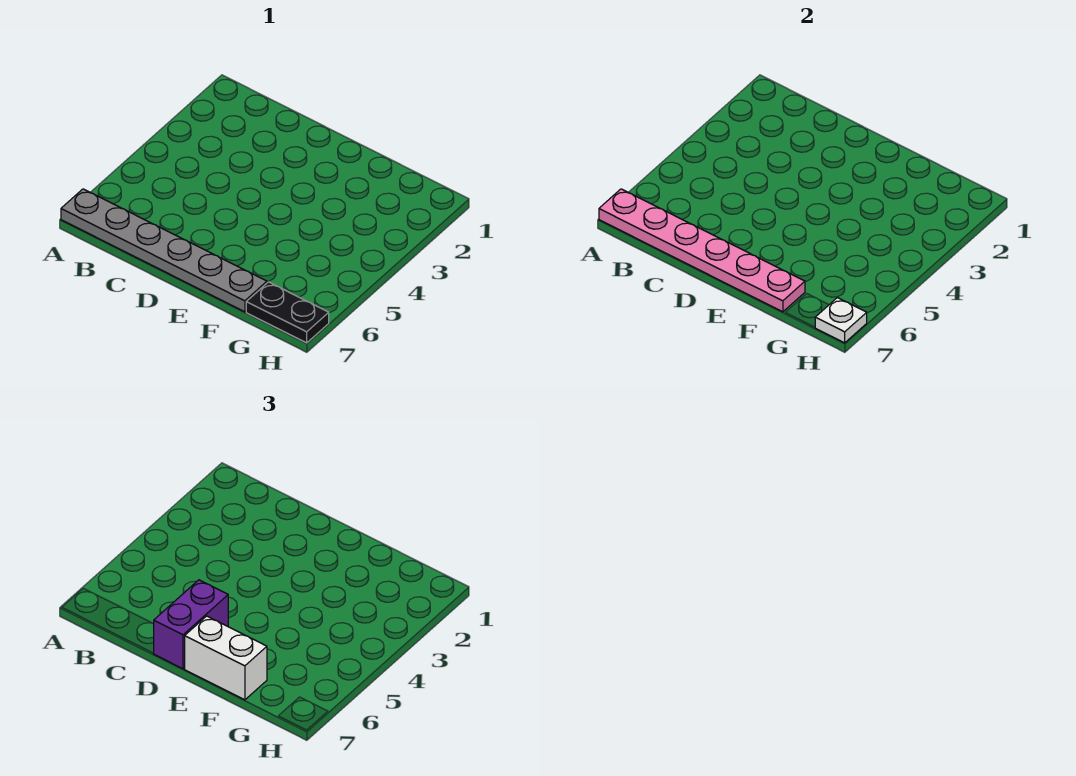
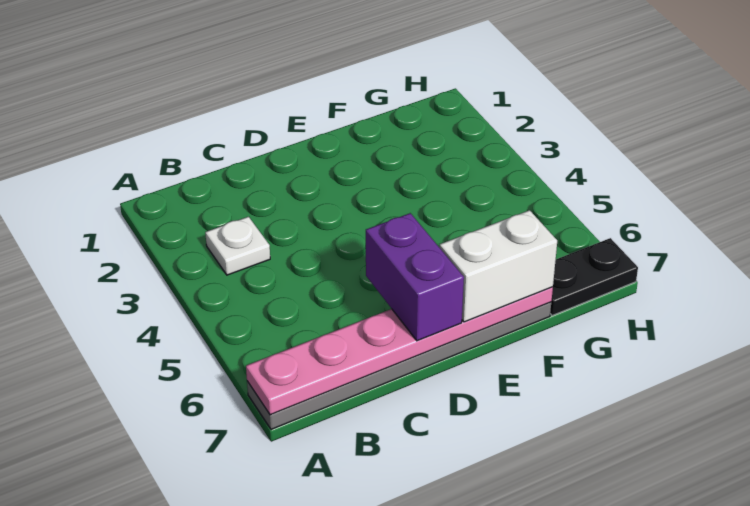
white 1x1 plate [815,298,867,343] -> white 1x1 plate moved to [205,217,270,275]

